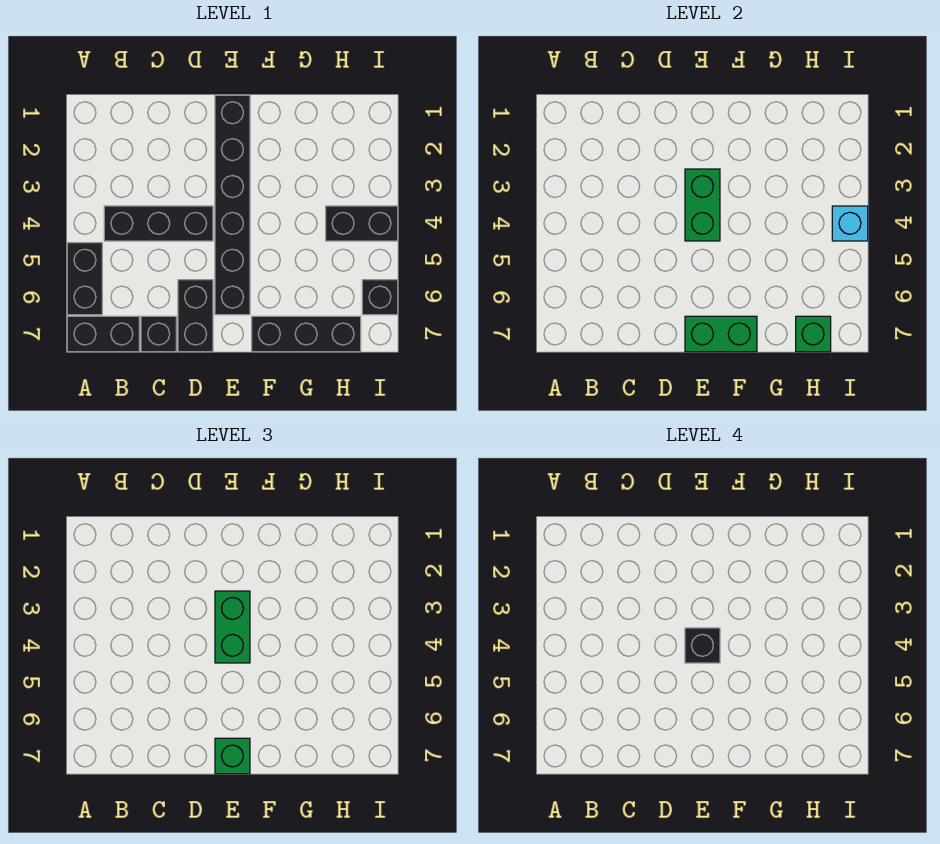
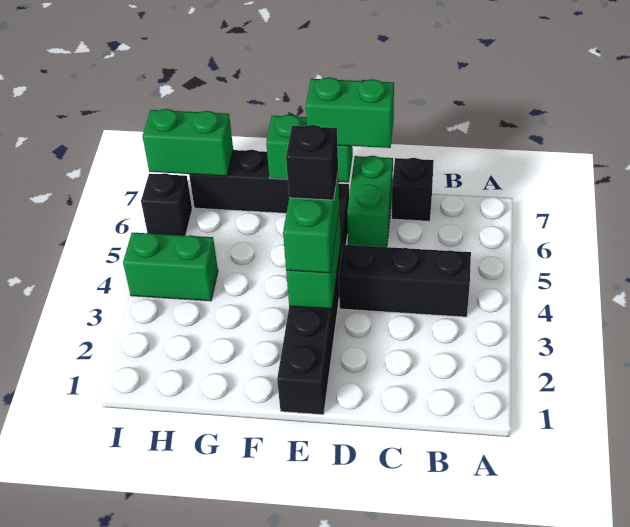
black 1x2 brick [67,243,102,315] -> none
black 1x2 brick [67,316,139,352] -> none
black 1x2 brick [178,280,213,352] -> green 1x2 brick [347,156,393,247]
green 1x1 brick [215,738,250,774] -> green 1x2 brick [306,77,394,148]
black 1x2 brick [326,206,398,241] -> green 1x2 brick [123,233,218,301]
green 1x1 brick [796,316,831,352] -> green 1x2 brick [142,109,233,176]
cyan 1x1 brick [832,206,868,241] -> none

